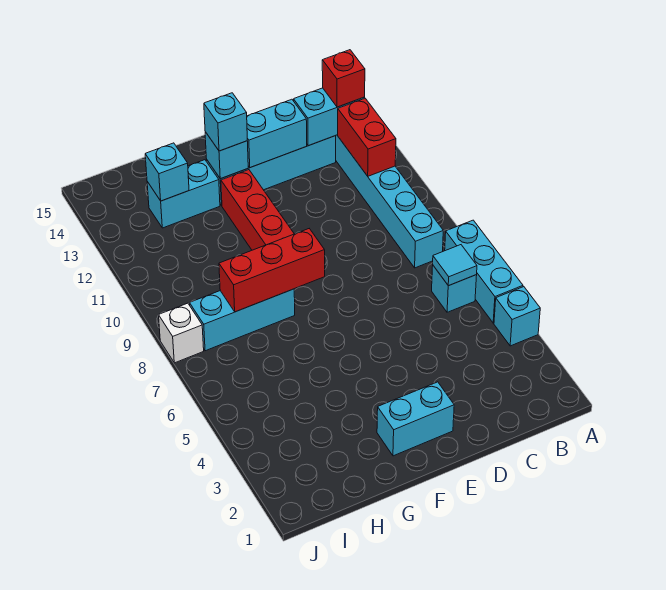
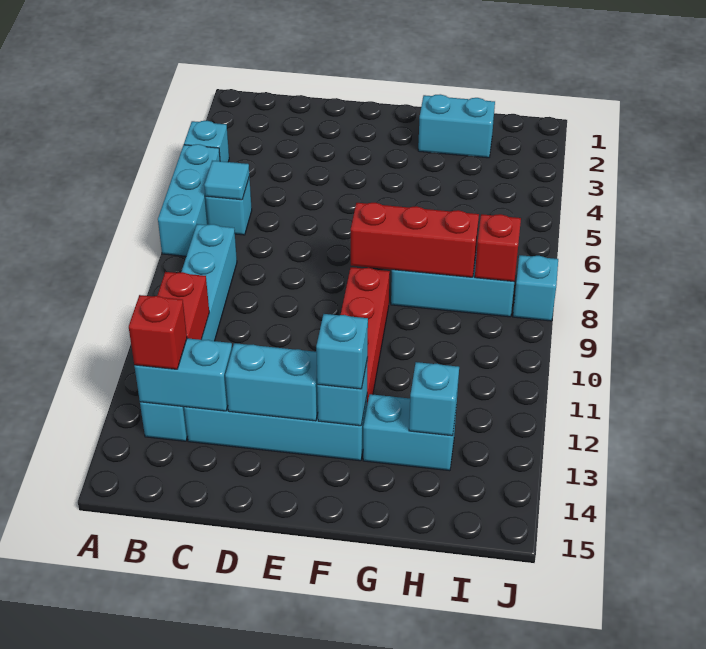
cyan 1x2 brick [377,382,454,456] -> cyan 1x2 brick moved to [418,94,495,158]
none -> red 1x1 brick [475,214,521,282]
white 1x1 brick [159,303,204,363] -> cyan 1x1 brick [513,255,558,321]

